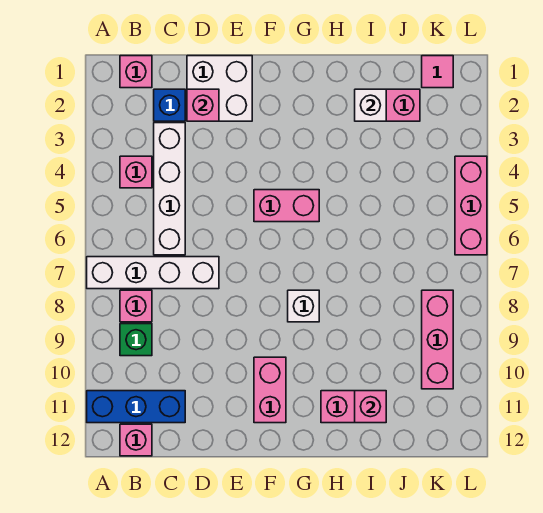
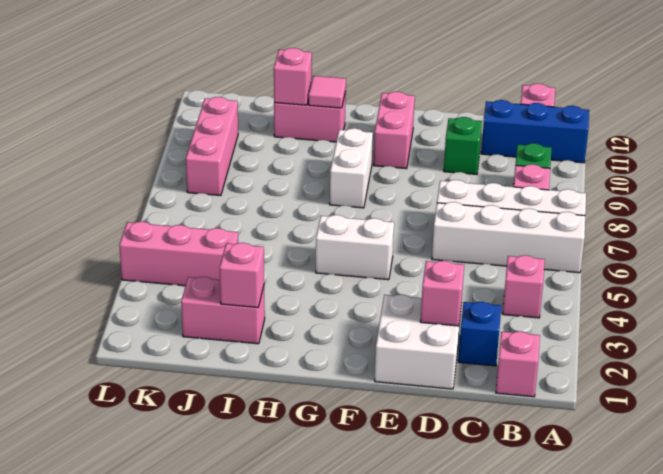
white 1x4 brick [154,123,185,255] -> white 1x4 brick turned to [432,202,585,273]
none -> green 1x1 brick [444,117,482,174]
pink 1x2 brick [254,190,319,222] -> white 1x2 brick [316,215,394,280]
white 1x1 brick [288,290,319,322] -> white 1x2 brick [330,128,373,208]
white 1x1 brick [355,89,386,121] -> pink 1x1 brick [220,243,264,308]
pink 1x1 tile [422,56,453,88] -> pink 1x1 tile moved to [309,76,346,108]
pink 1x3 brick [455,156,487,255] -> pink 1x3 brick turned to [119,222,238,286]

